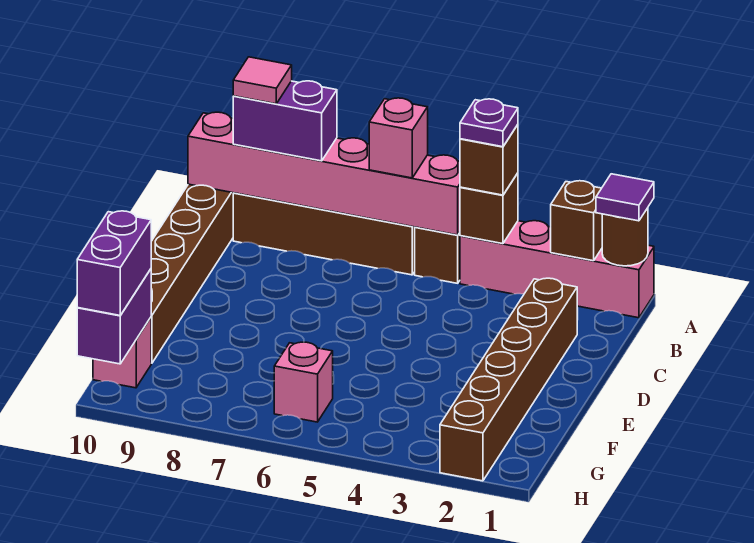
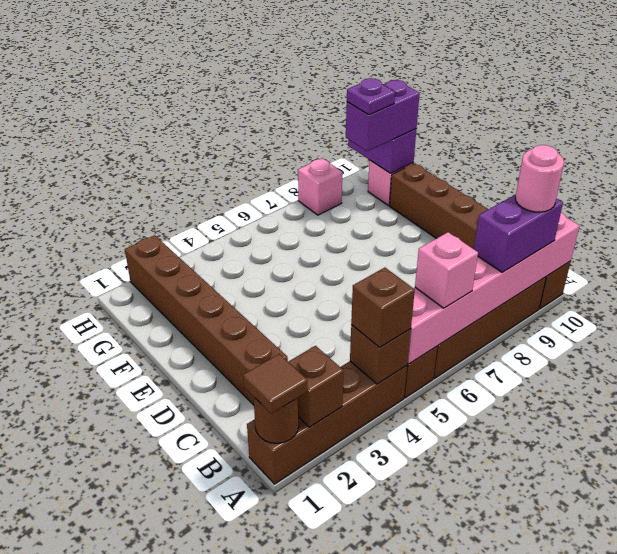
pink 1x4 brick [460,221,654,318] -> brown 1x4 brick [247,361,407,484]
purple 1x1 tile [596,174,654,221] -> brown 1x1 tile [243,354,307,414]
purple 1x1 plate [460,99,518,147] -> purple 1x1 plate moved to [347,78,395,115]
pink 1x1 tile [233,57,292,104] -> pink 1x1 round brick [515,145,564,212]
pink 1x1 brick [274,342,333,422] -> pink 1x1 brick moved to [298,158,342,215]
purple 1x2 brick [77,211,151,315] -> purple 1x2 brick turned to [346,80,420,151]

